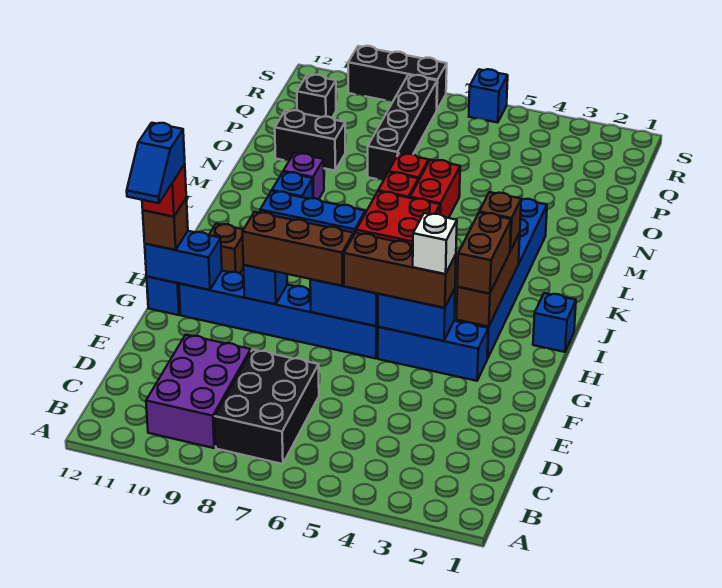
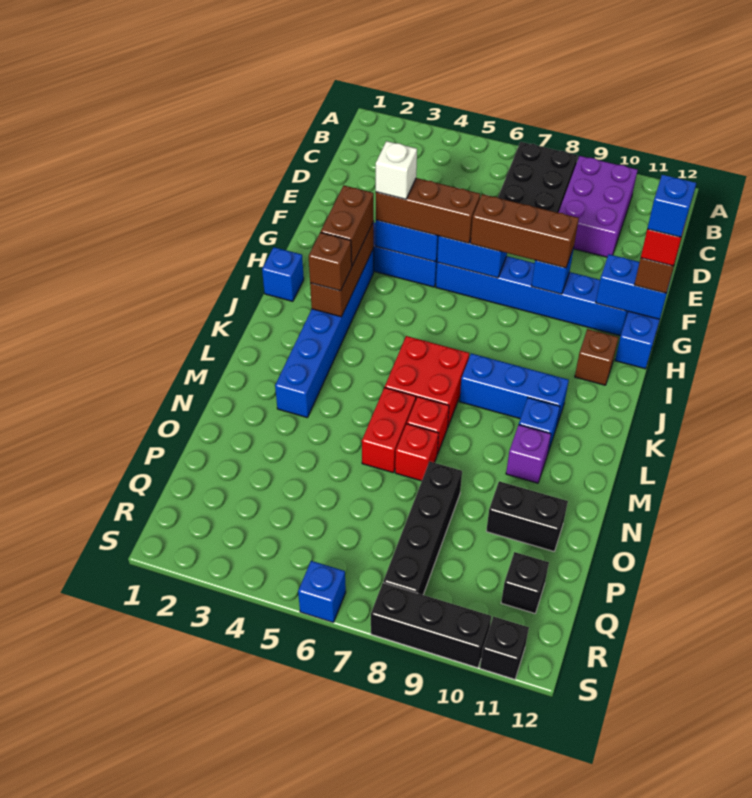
none -> black 1x1 brick [480,617,529,679]

